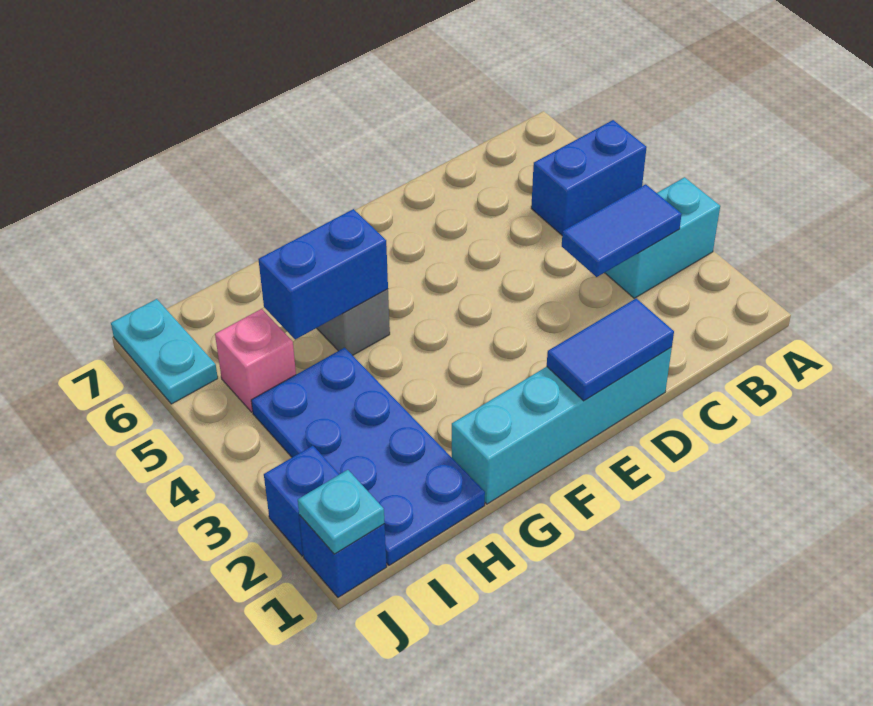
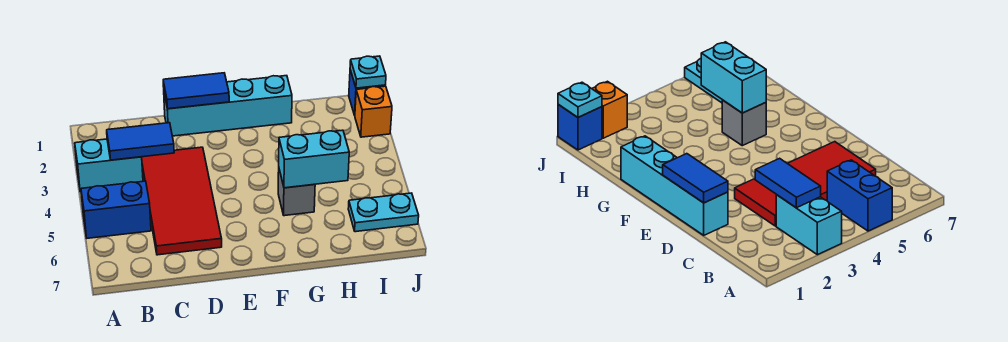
none -> red 2x4 tile [142,147,222,255]
blue 1x2 brick [258,209,388,340] -> cyan 1x2 brick [279,130,349,188]
blue 2x4 plate [251,348,485,565] -> none
pink 1x1 brick [215,309,296,412] -> none
blue 1x1 brick [264,446,339,556] -> orange 1x1 brick [355,86,392,137]
cyan 1x2 plate [111,299,218,404] -> cyan 1x2 plate turned to [348,193,419,232]

